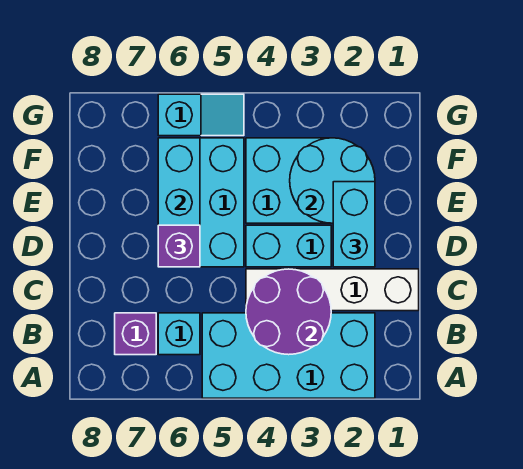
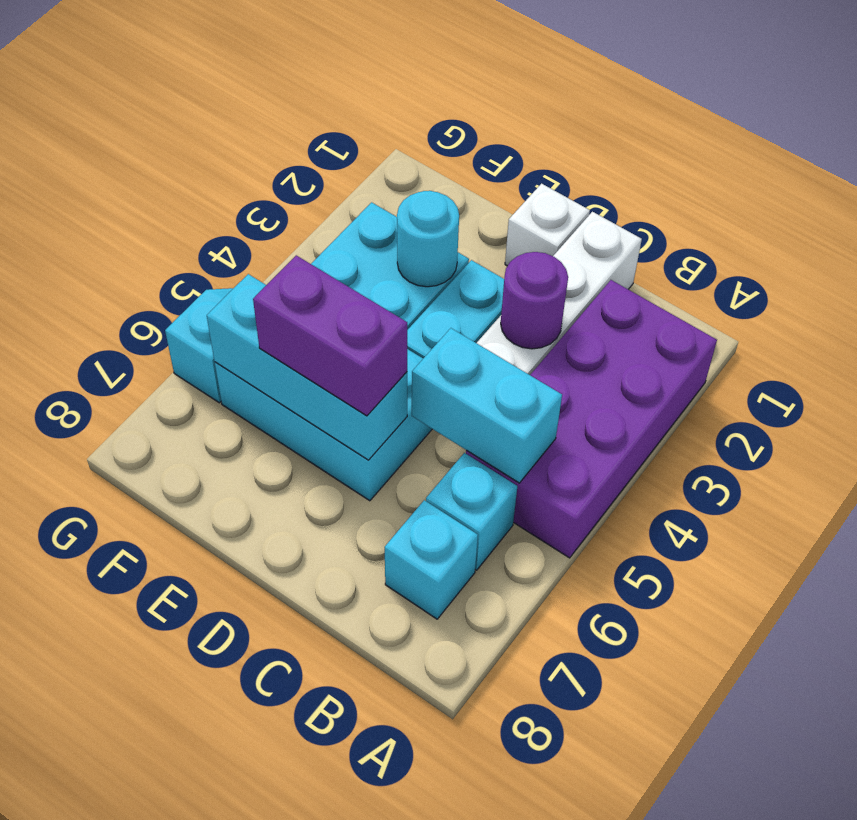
cyan 2x4 brick [202,313,375,398] -> purple 2x4 brick [466,280,717,558]
purple 2x2 round brick [246,269,331,355] -> purple 1x1 round brick [501,252,568,349]
purple 1x1 brick [115,313,156,355] -> cyan 1x1 brick [385,500,478,619]
none -> white 1x1 brick [505,184,590,266]
cyan 1x2 brick [333,182,375,267] -> cyan 1x2 brick moved to [412,328,562,483]
purple 1x1 brick [158,225,200,267] -> purple 1x2 brick [253,255,407,416]
cyan 2x2 round brick [290,138,375,223] -> cyan 1x1 round brick [397,191,459,287]

